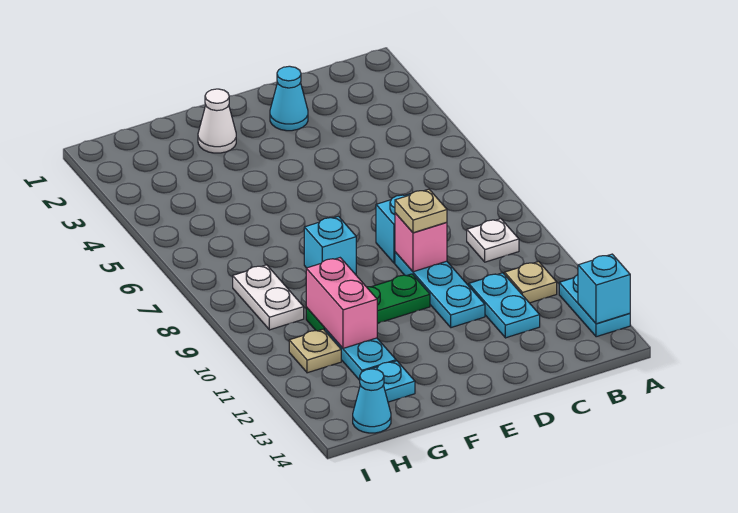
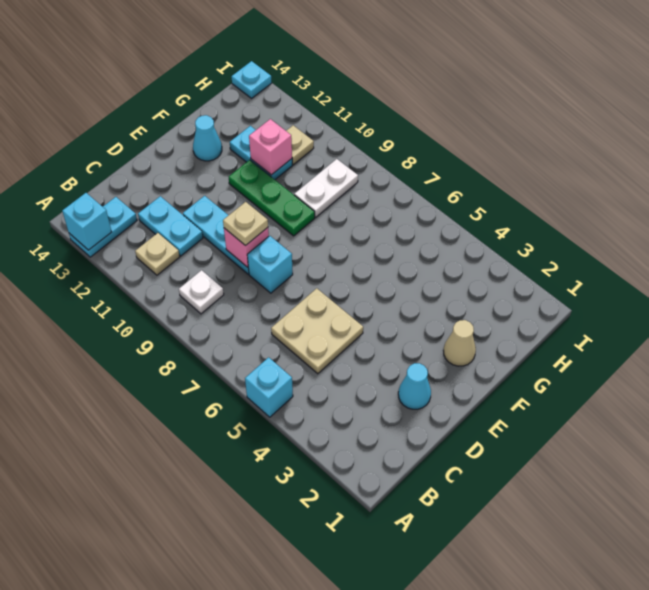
cyan 1x2 plate [559,275,630,337] -> cyan 1x2 plate turned to [69,197,137,257]
none -> tan 2x2 plate [271,288,363,374]
green 1x3 plate [306,274,430,331] -> green 1x3 plate turned to [229,160,315,236]
white 1x1 cone [198,89,236,153] -> tan 1x1 cone [444,320,476,366]
cyan 1x1 brick [304,216,356,275] -> cyan 1x1 brick moved to [245,357,293,417]
pink 1x2 brick [306,258,377,348] -> pink 1x1 brick [249,119,292,175]
cyan 1x1 plate [372,361,415,402] -> cyan 1x1 plate moved to [232,61,272,98]
white 1x2 plate [233,265,304,330] -> white 1x2 plate turned to [294,159,358,217]
cyan 1x1 cone [353,369,391,433] -> cyan 1x1 cone moved to [193,115,222,161]

